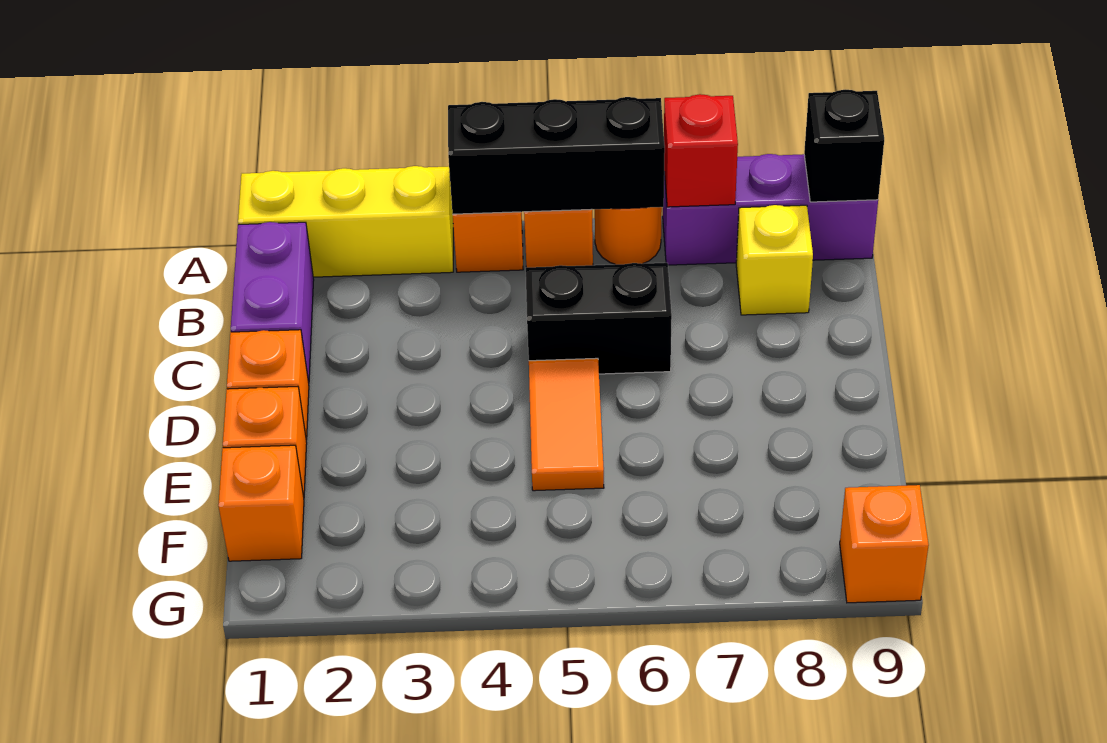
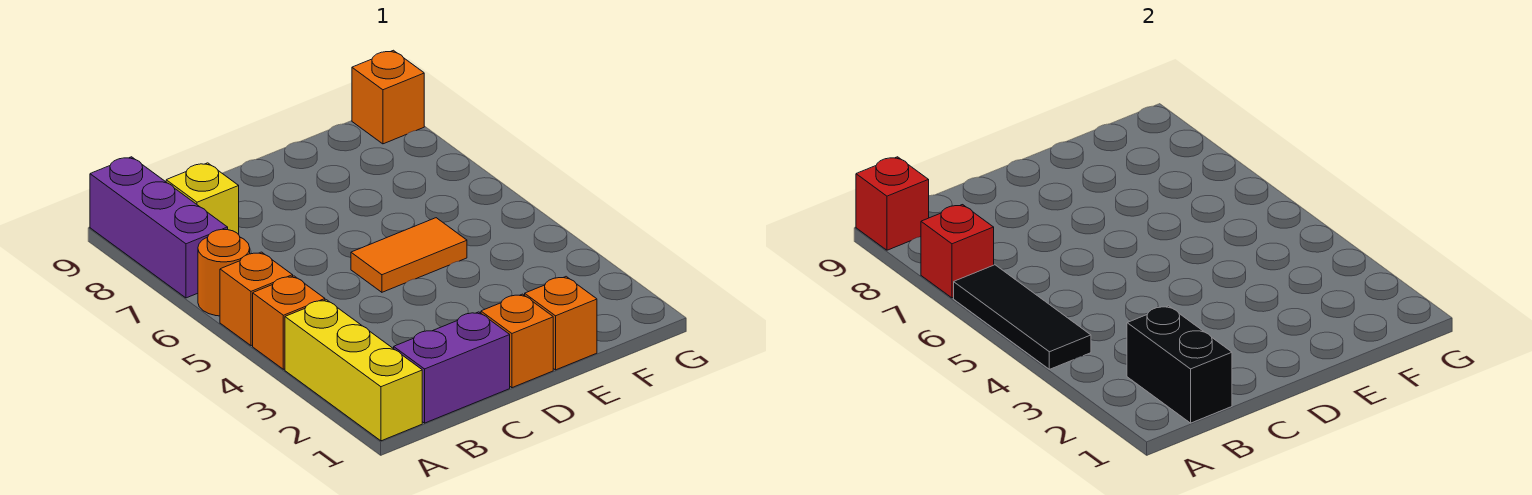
black 1x3 brick [448,97,665,214] -> black 1x3 tile [954,265,1091,369]
black 1x1 brick [804,90,884,202] -> red 1x1 brick [856,157,929,250]
black 1x2 brick [526,263,672,374] -> black 1x2 brick moved to [1127,306,1232,423]
orange 1x1 brick [218,445,304,561] -> none

